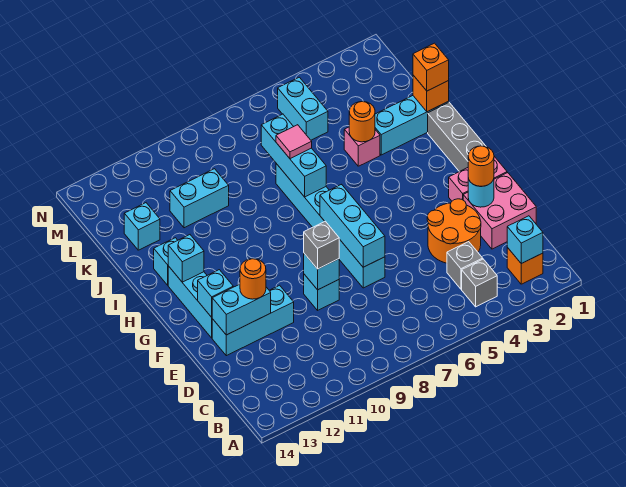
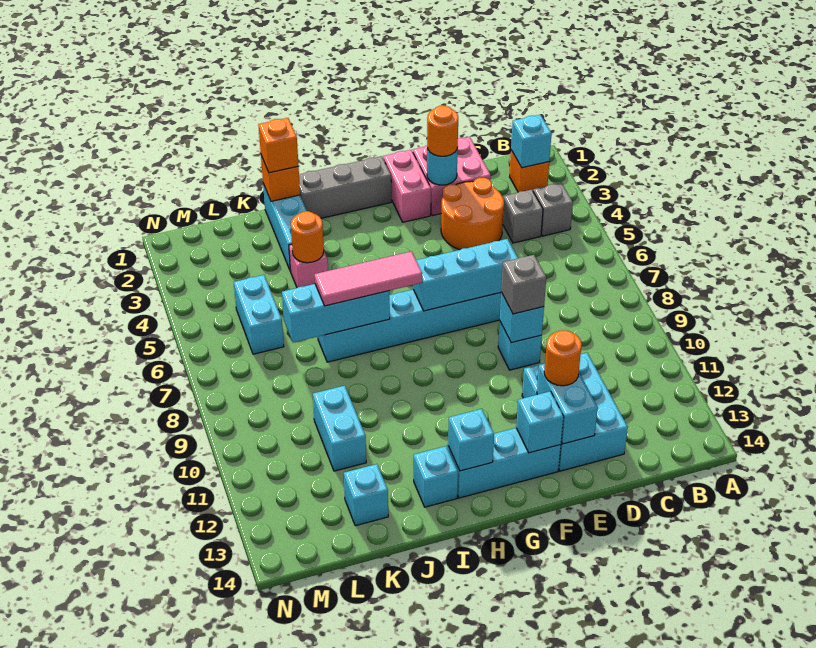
cyan 1x3 brick [212,285,294,356] -> cyan 2x3 brick [522,353,628,471]
pink 1x1 tile [276,125,312,159] -> pink 1x3 tile [315,251,422,306]
cyan 1x2 brick [278,77,328,140] -> cyan 1x2 brick turned to [234,275,284,354]

